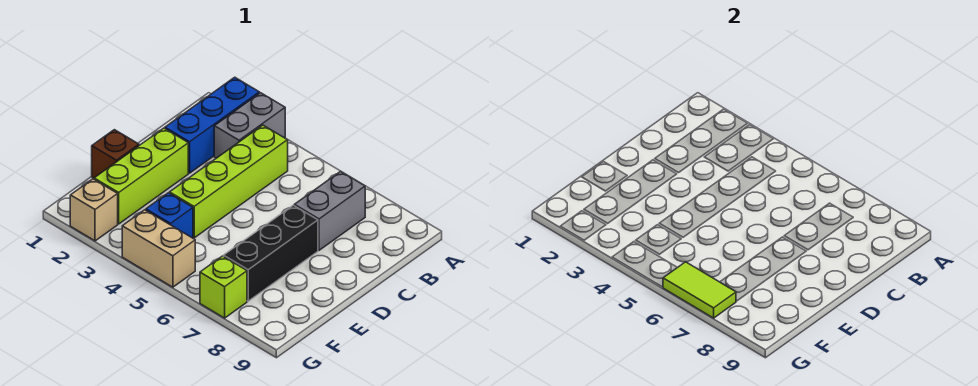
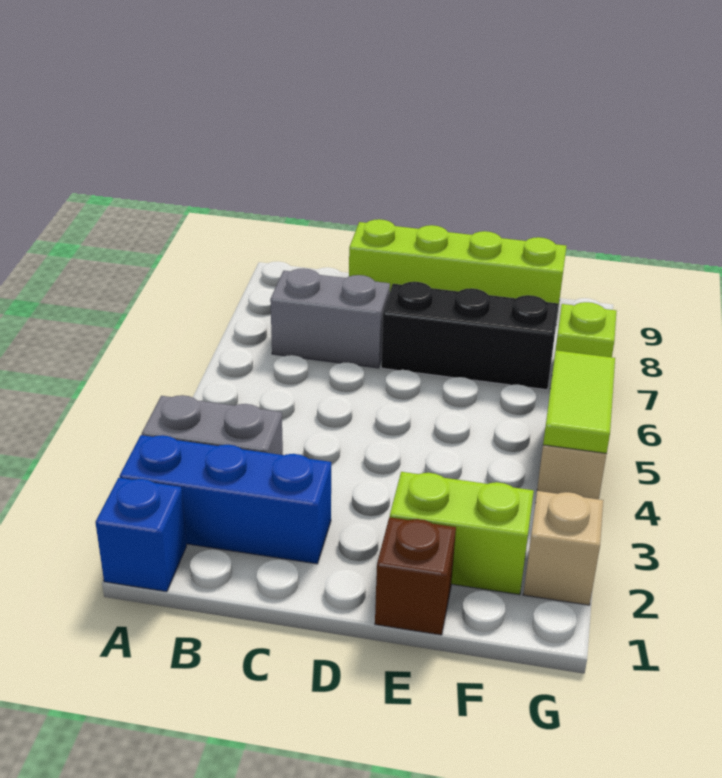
lime 1x4 brick [170,125,288,238] -> lime 1x4 brick moved to [349,219,567,315]
lime 1x3 brick [94,128,188,224] -> lime 1x2 brick [390,472,534,595]
blue 1x1 brick [146,193,193,238] -> blue 1x1 brick moved to [95,478,186,592]
lime 1x2 tile [663,262,736,318] -> lime 1x2 tile moved to [543,351,615,453]

